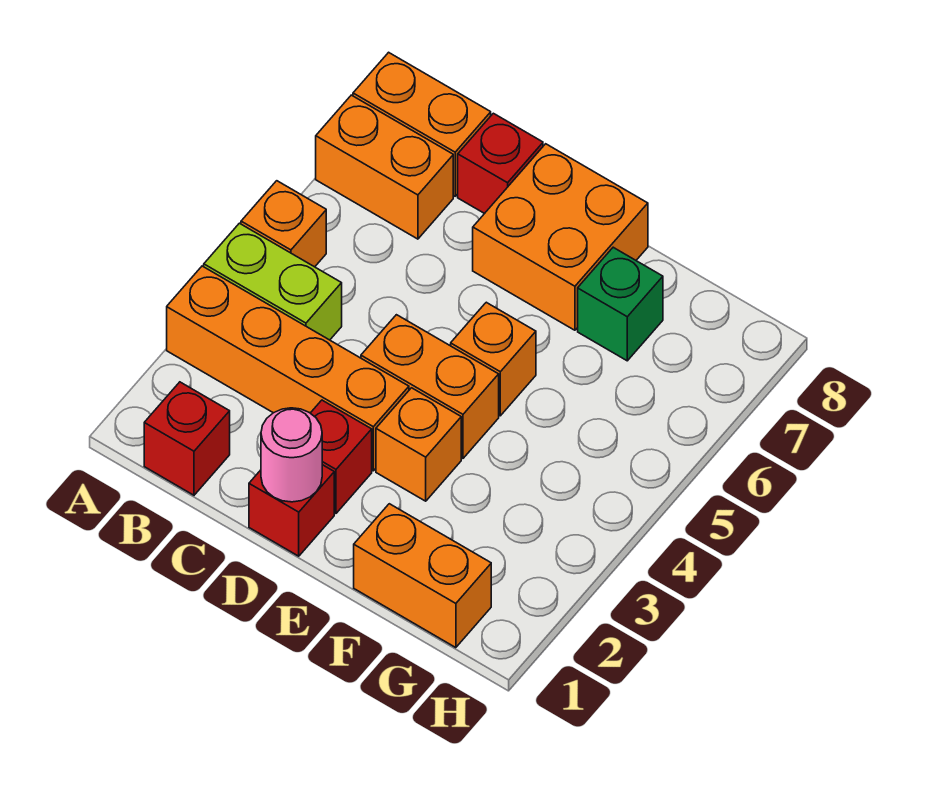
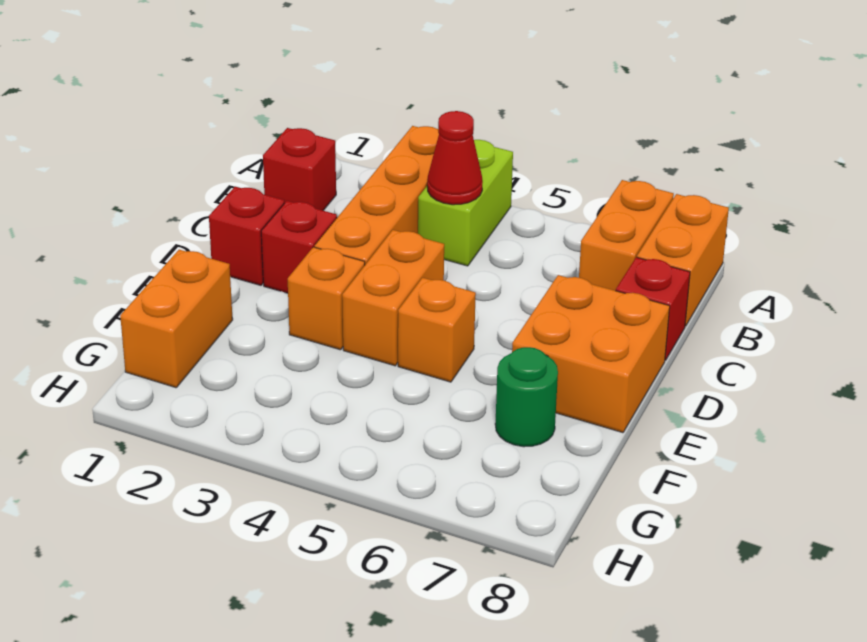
orange 1x1 brick [241,181,326,267] -> none
none -> red 1x1 cone [427,111,483,205]
pink 1x1 round brick [261,408,322,502] -> none
green 1x1 brick [578,247,663,361] -> green 1x1 round brick [495,347,558,447]

